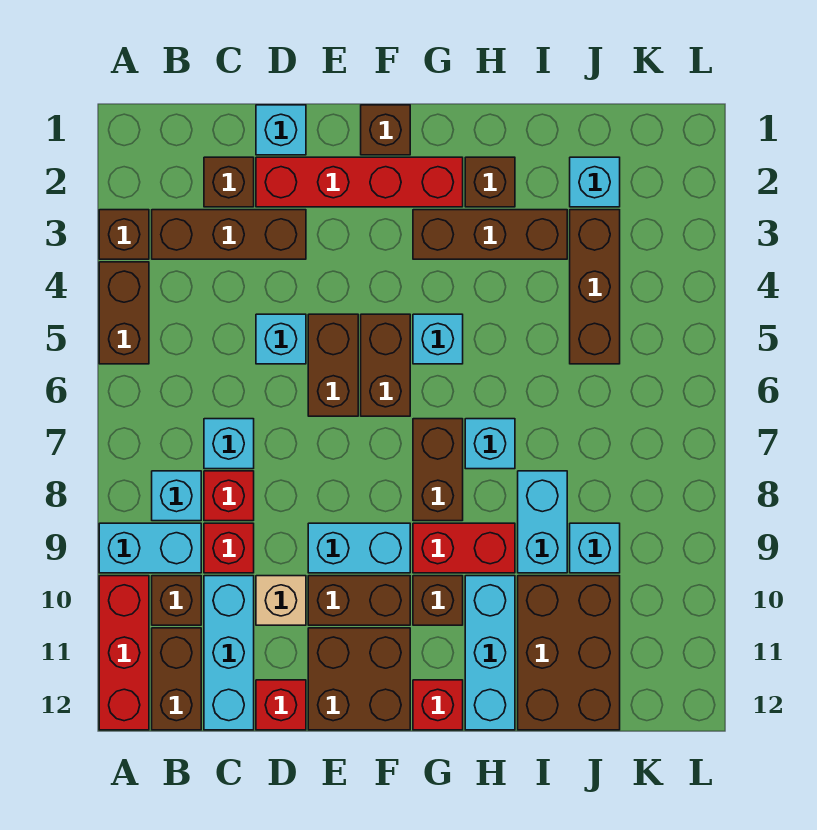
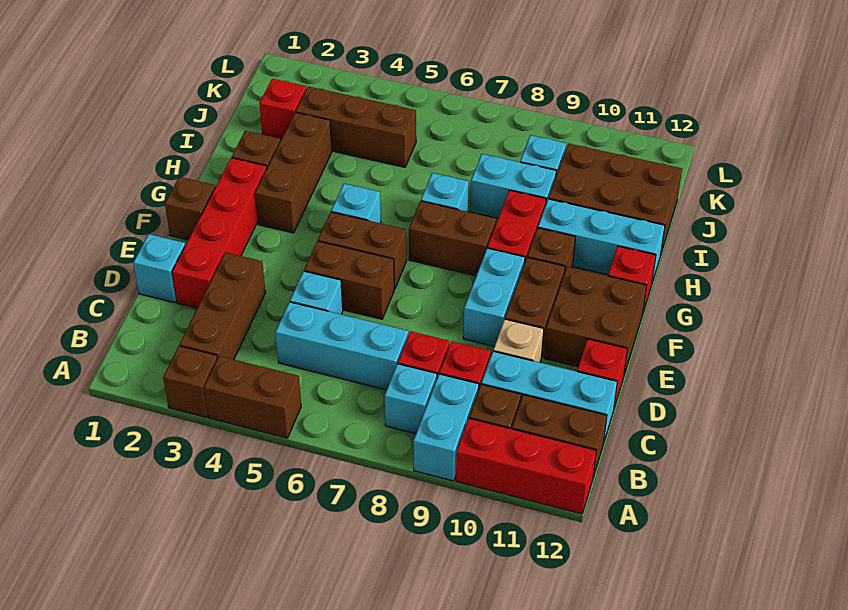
brown 1x1 brick [204,157,254,207] -> none
cyan 1x1 brick [204,419,254,469] -> cyan 1x3 brick [275,302,408,390]
cyan 1x1 brick [570,157,620,207] -> red 1x1 brick [259,79,307,140]

